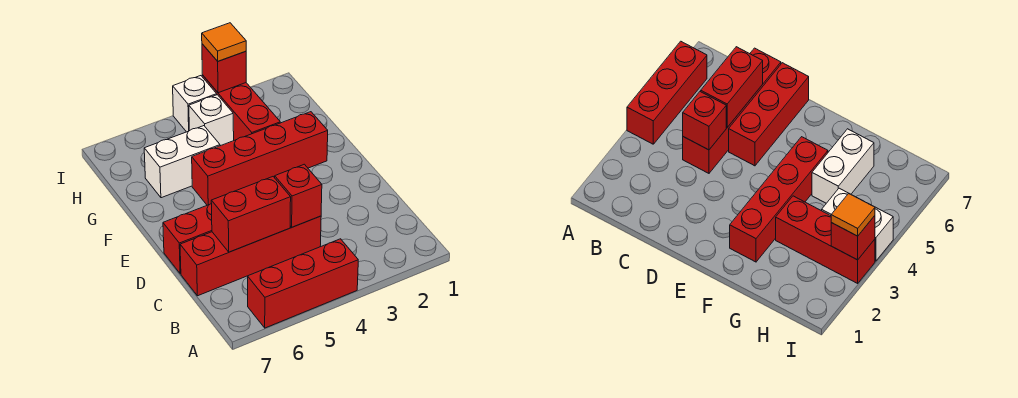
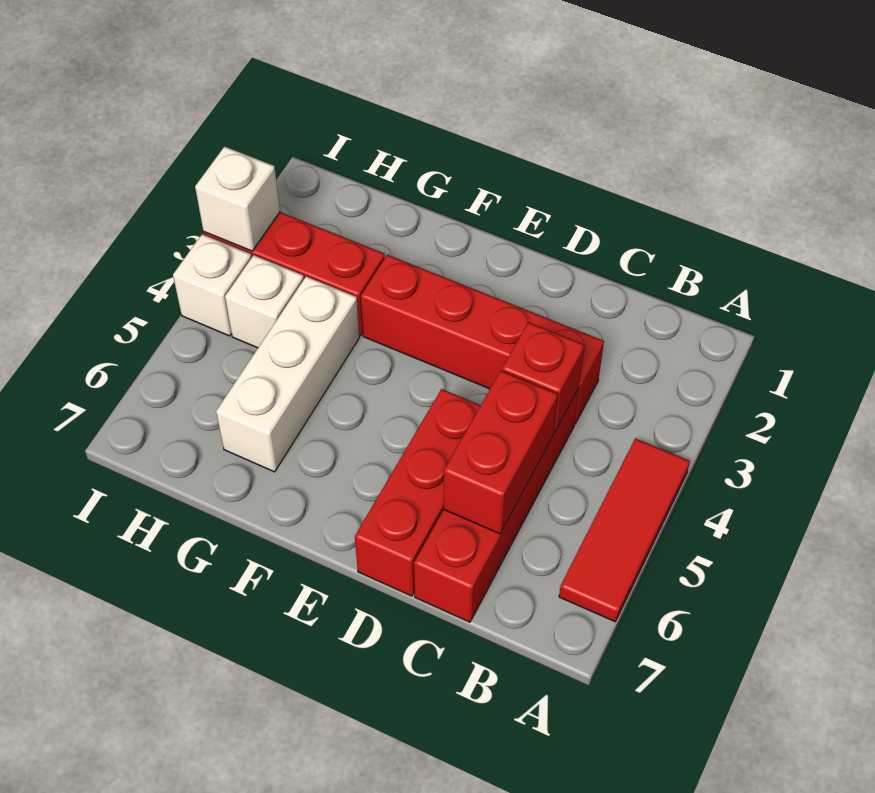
red 1x3 brick [248,239,358,328] -> red 1x3 tile [559,438,690,622]
red 1x4 brick [192,112,328,205] -> red 1x4 brick turned to [361,255,604,424]
white 1x2 brick [144,126,220,198] -> white 1x3 brick [216,276,360,472]
red 1x1 brick [202,44,246,93] -> white 1x1 brick [195,147,280,251]
orange 1x1 tile [202,23,246,61] -> none

